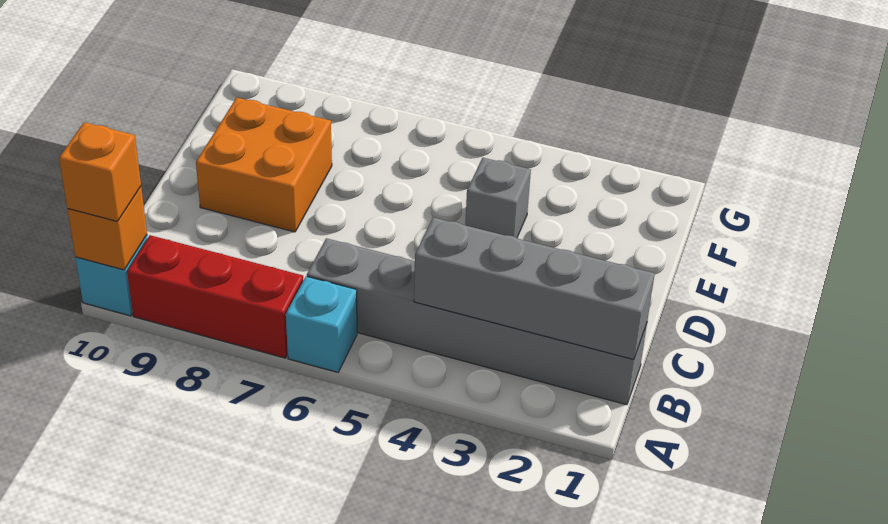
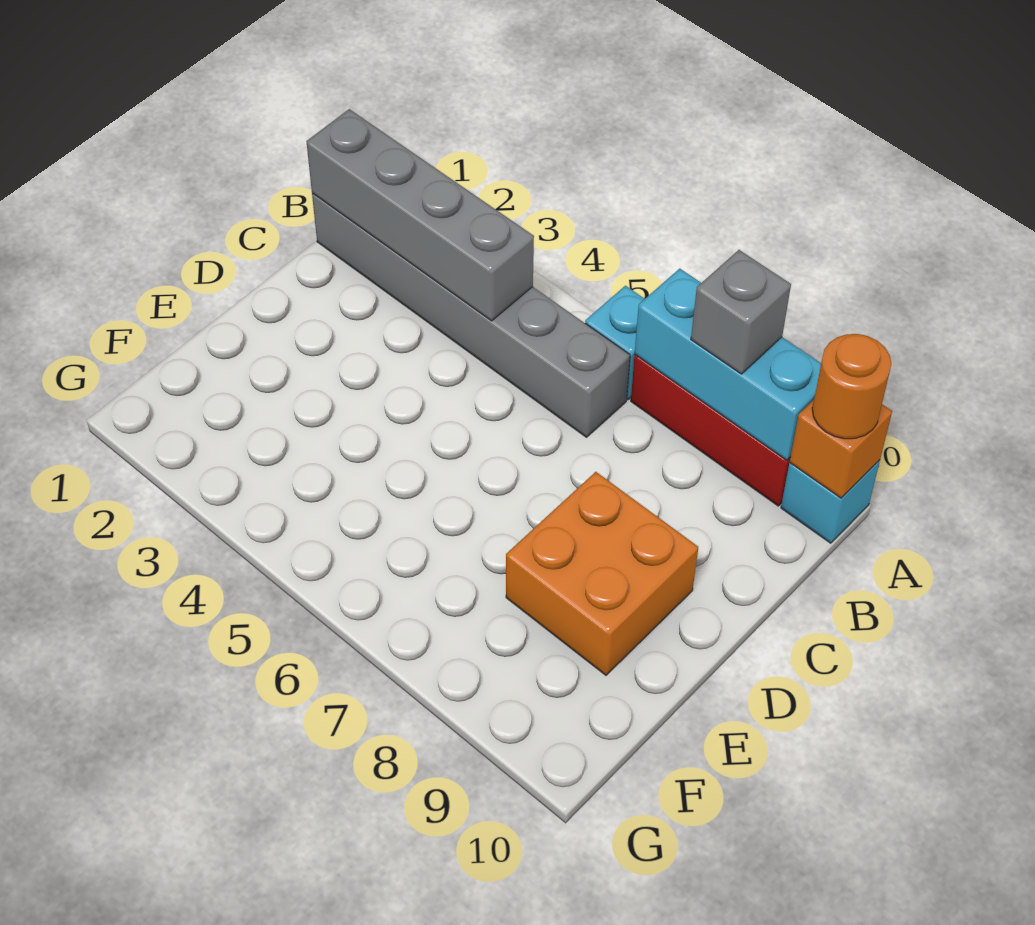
none -> cyan 1x3 brick [635,269,821,460]
orange 1x1 brick [59,122,141,221] -> orange 1x1 round brick [812,334,891,439]
grey 1x1 brick [465,158,531,238] -> grey 1x1 brick moved to [691,250,791,374]

